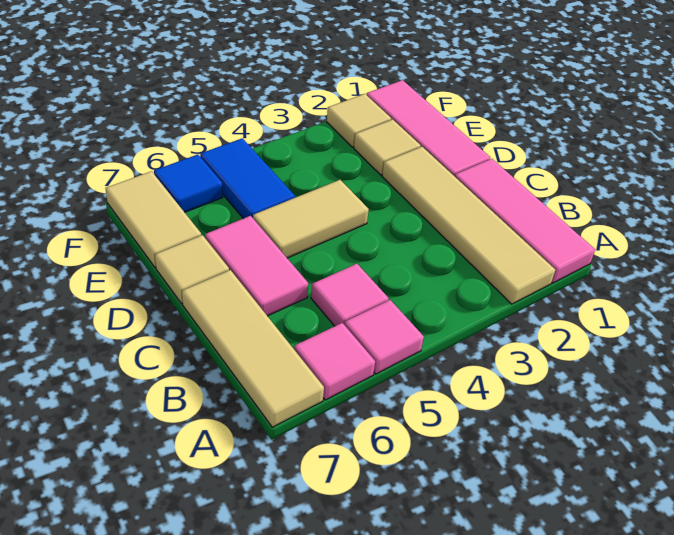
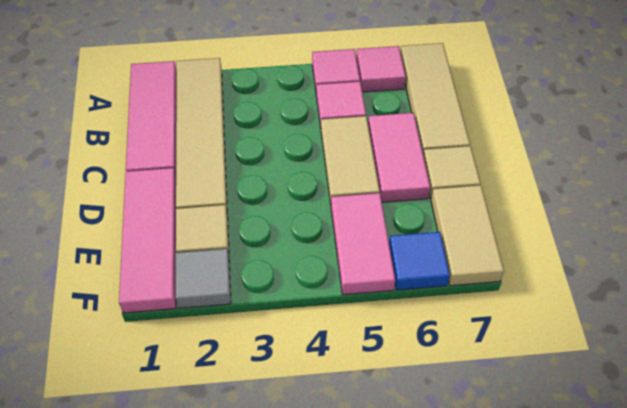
tan 1x2 tile [253,180,369,258] -> tan 1x2 tile turned to [321,116,380,204]
blue 1x2 tile [200,138,295,219] -> pink 1x2 tile [331,193,395,295]
tan 1x1 tile [327,94,391,147] -> grey 1x1 tile [176,249,231,308]

